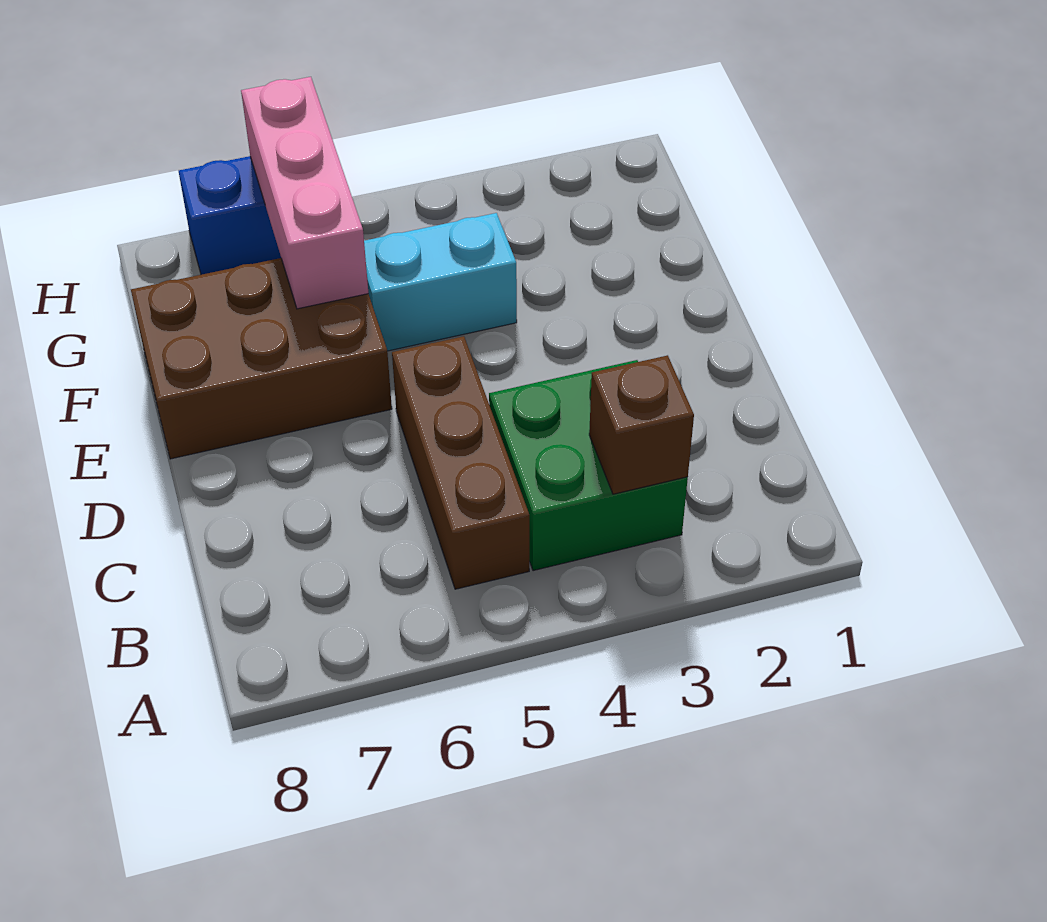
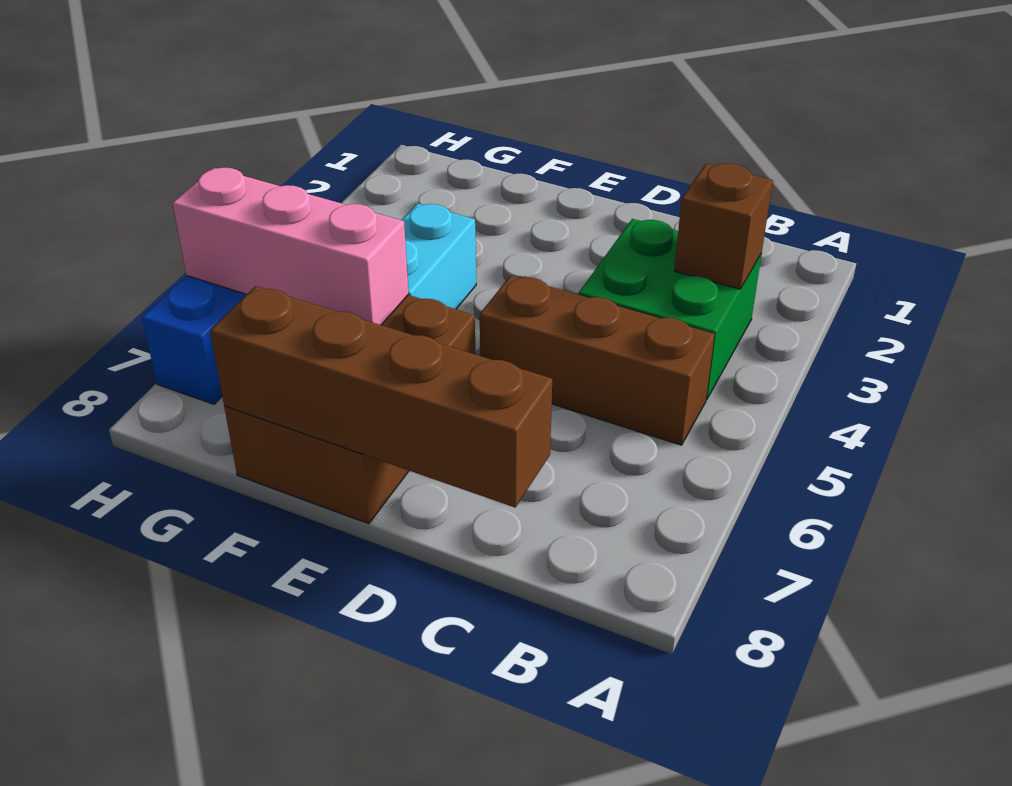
none -> brown 1x4 brick [210,286,552,507]

